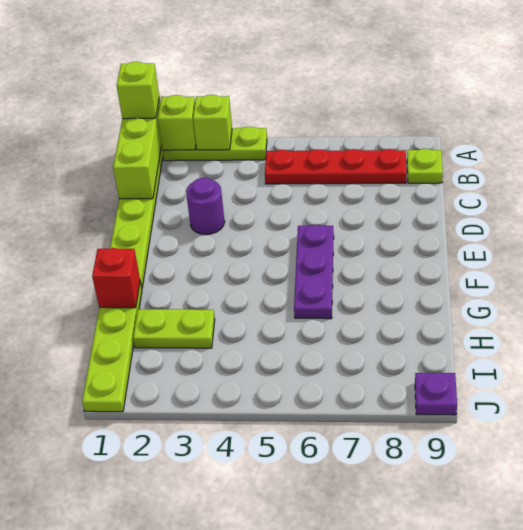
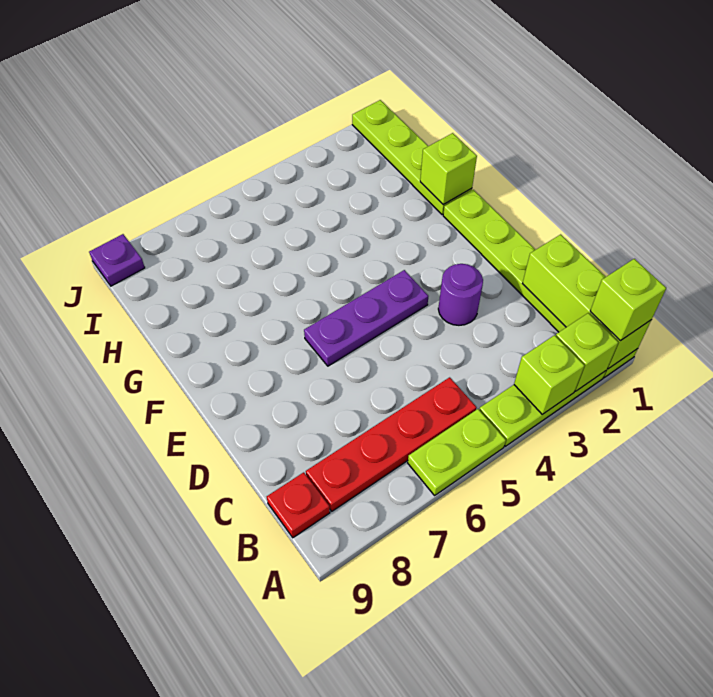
lime 1x1 plate [407,149,443,183] -> red 1x1 plate [267,472,330,538]
purple 1x3 plate [294,225,334,319] -> purple 1x3 plate turned to [304,270,428,366]
red 1x1 brick [92,248,140,308] -> lime 1x1 brick [420,133,477,205]
lime 1x2 plate [133,309,215,348] -> lime 1x2 plate moved to [408,409,506,495]

